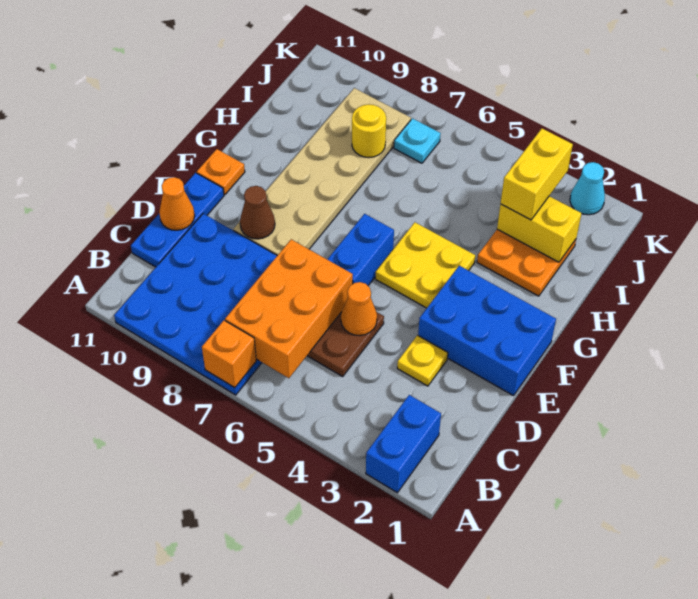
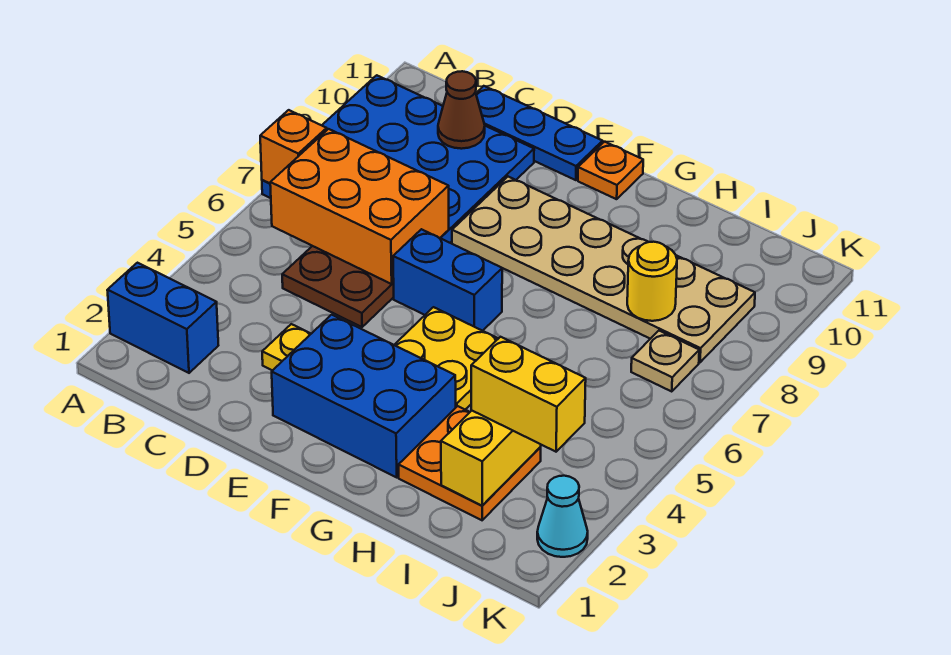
orange 1x1 cone [341,282,377,336] -> none
orange 1x1 cone [159,177,195,230] -> none
blue 2x3 brick [418,265,556,396] -> blue 2x3 brick turned to [272,315,456,477]
brown 1x1 cone [240,186,275,239] -> brown 1x1 cone moved to [438,71,485,149]
cyan 1x1 plate [394,118,441,163] -> tan 1x1 plate [631,331,699,392]

